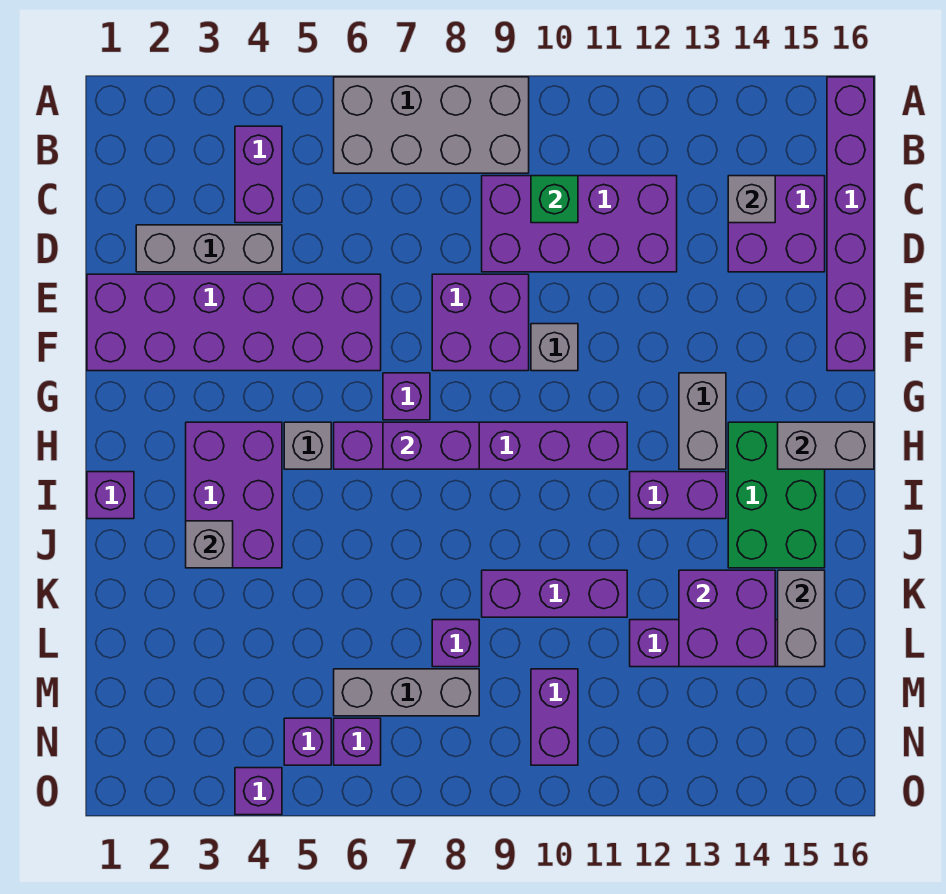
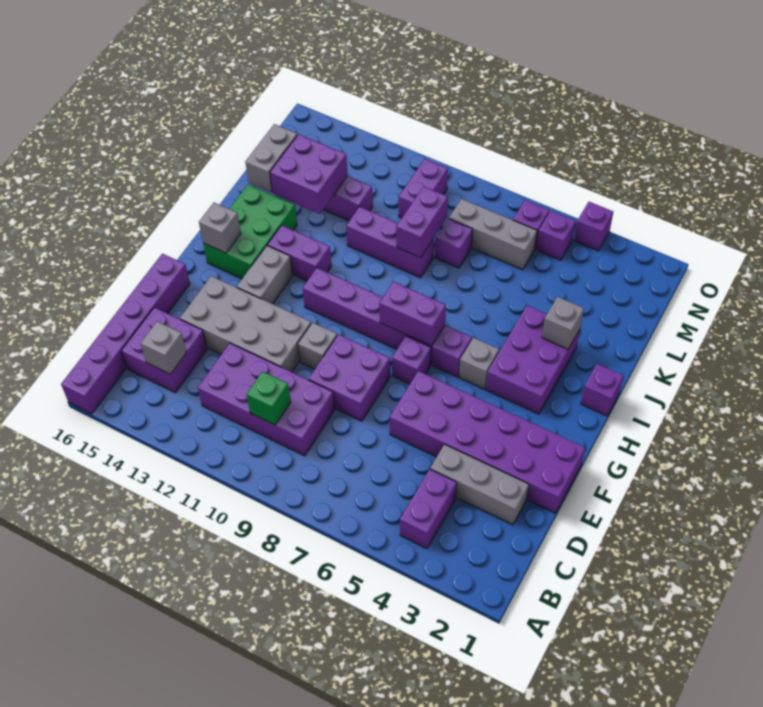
grey 2x4 brick [334,77,529,173] -> grey 2x4 brick moved to [180,276,311,372]
grey 1x2 brick [778,422,874,469] -> grey 1x1 brick [199,203,241,253]
none -> purple 1x2 brick [396,186,448,258]

